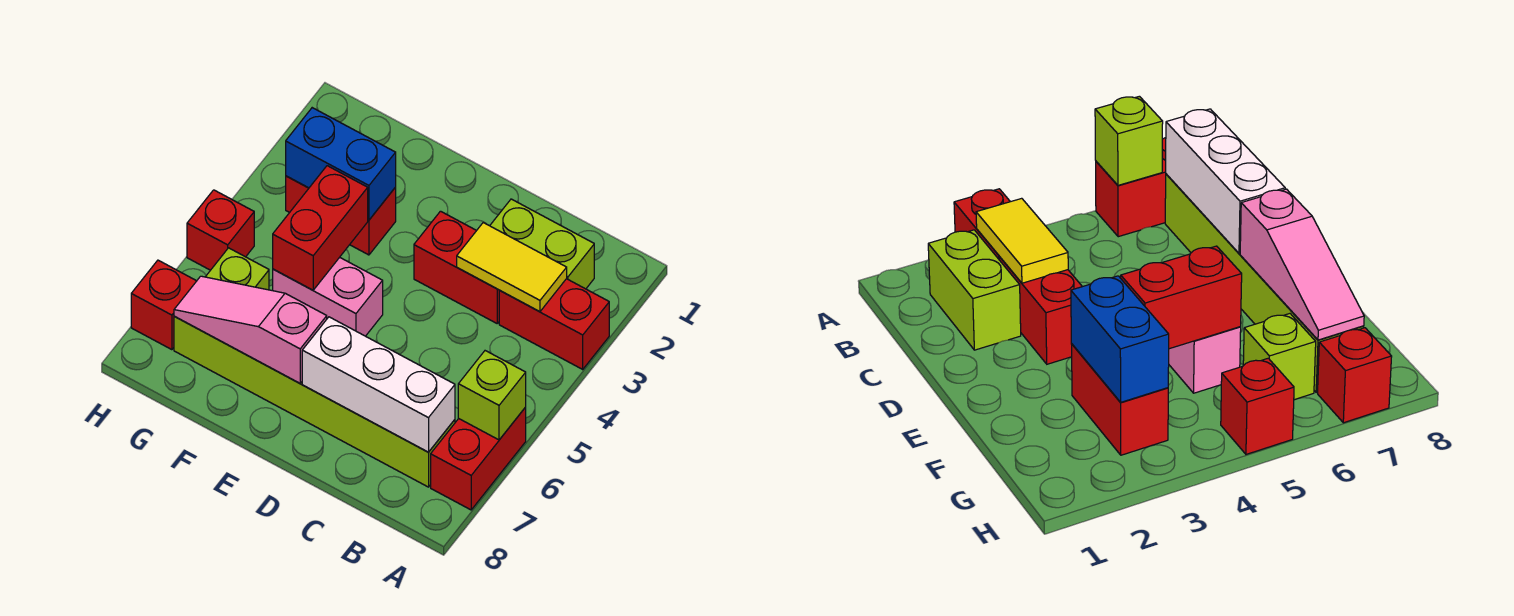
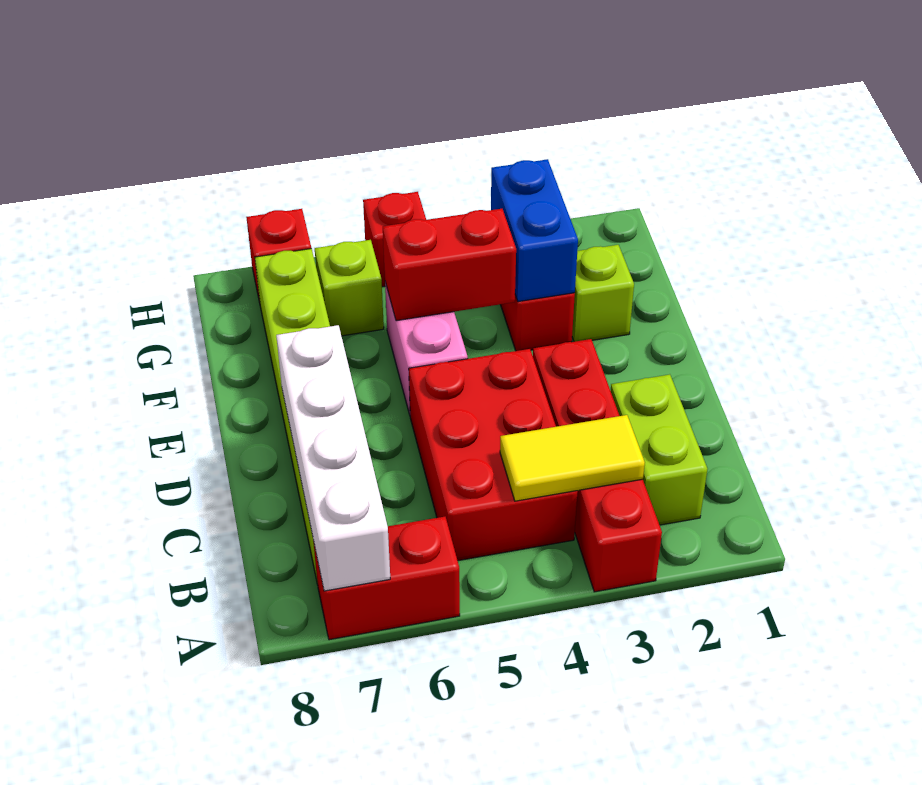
lime 1x1 brick [458,351,526,440] -> lime 1x1 brick moved to [572,245,634,342]
yellow 1x2 tile [457,223,567,312] -> yellow 1x2 tile turned to [500,415,645,501]
none -> red 2x3 brick [409,349,578,561]
white 1x3 brick [302,317,455,452] -> white 1x4 brick [276,325,390,591]
pink 1x3 slope [174,276,327,383] -> none

